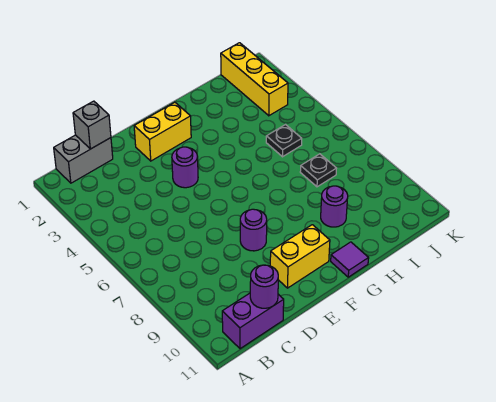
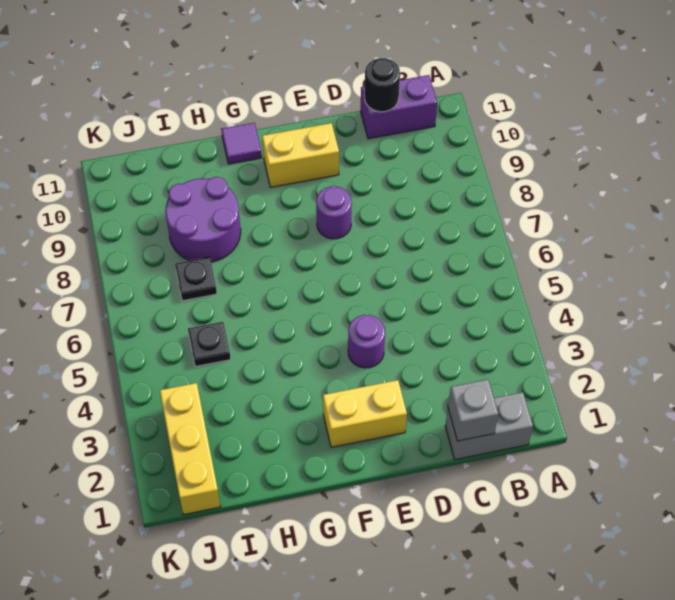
purple 1x1 round brick [250,265,278,308] -> black 1x1 round brick [364,58,400,112]
purple 1x1 round brick [321,186,348,227] -> purple 2x2 round brick [165,177,241,262]

